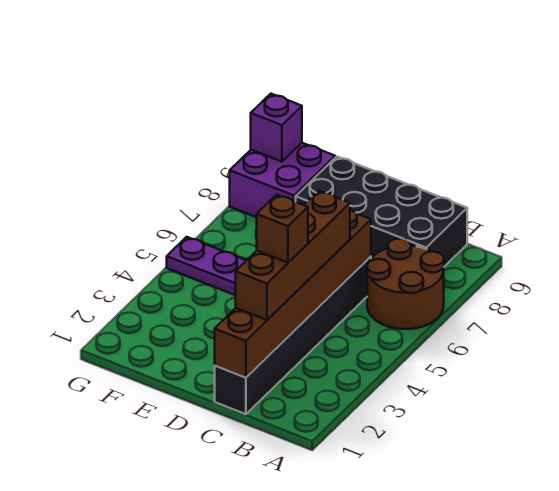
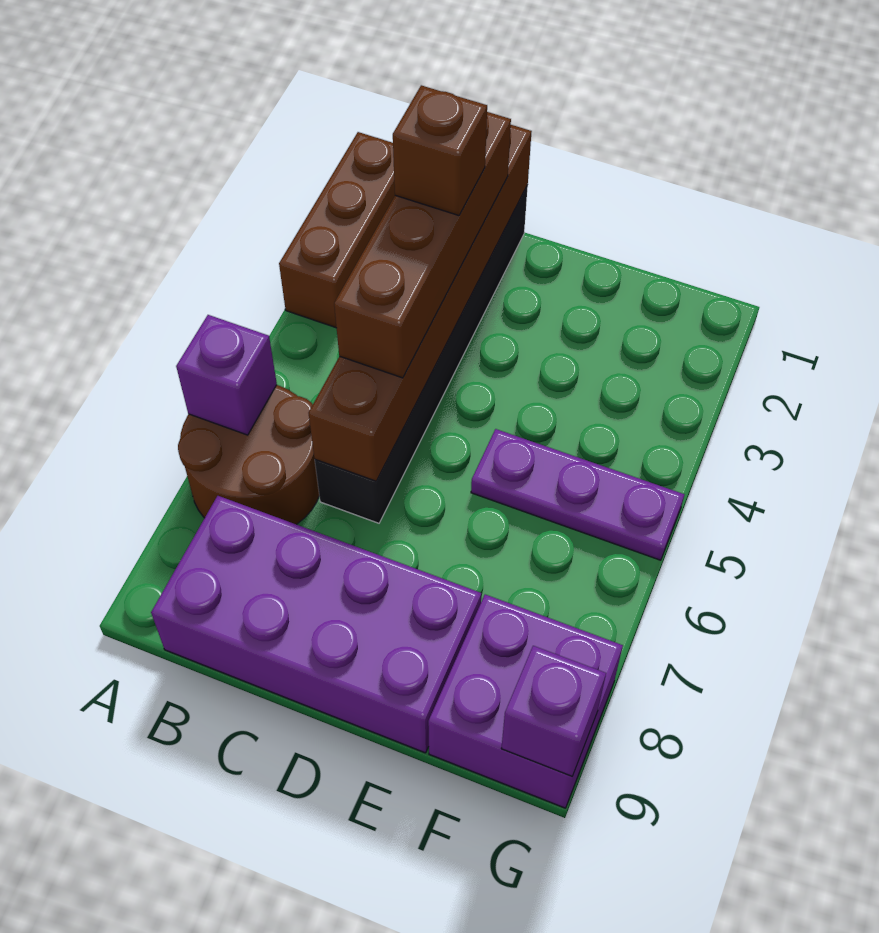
none -> brown 1x3 brick [279,132,395,328]
none -> purple 1x1 brick [176,315,277,435]
black 2x4 brick [296,157,467,266] -> purple 2x4 brick [151,496,481,753]

